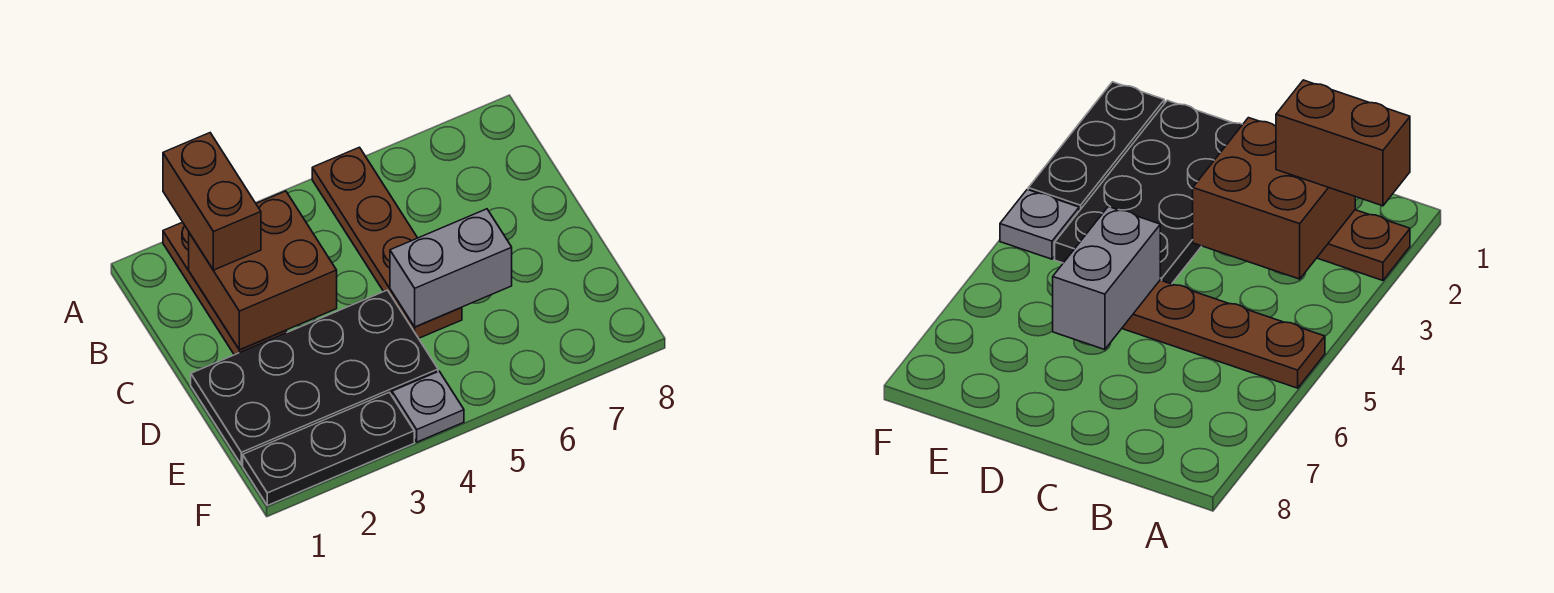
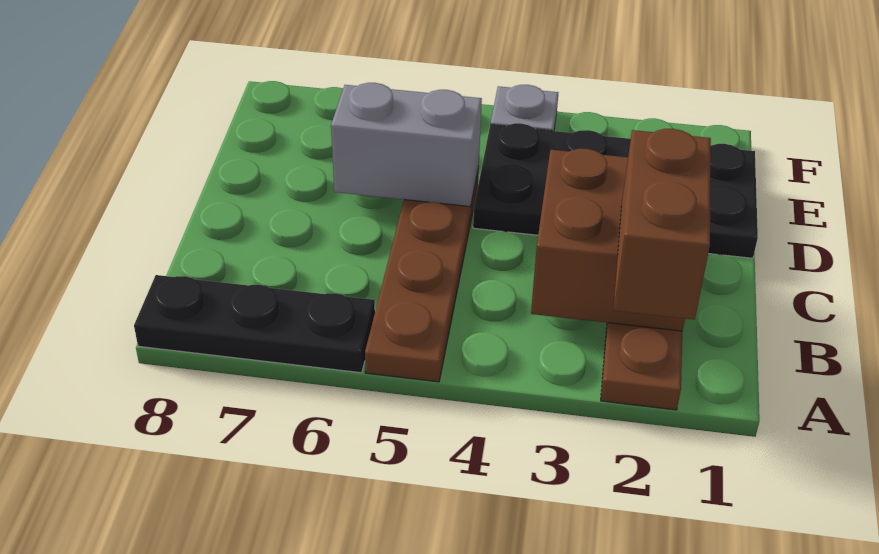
black 1x3 plate [243,392,414,505] -> black 1x3 plate moved to [134,275,375,373]

